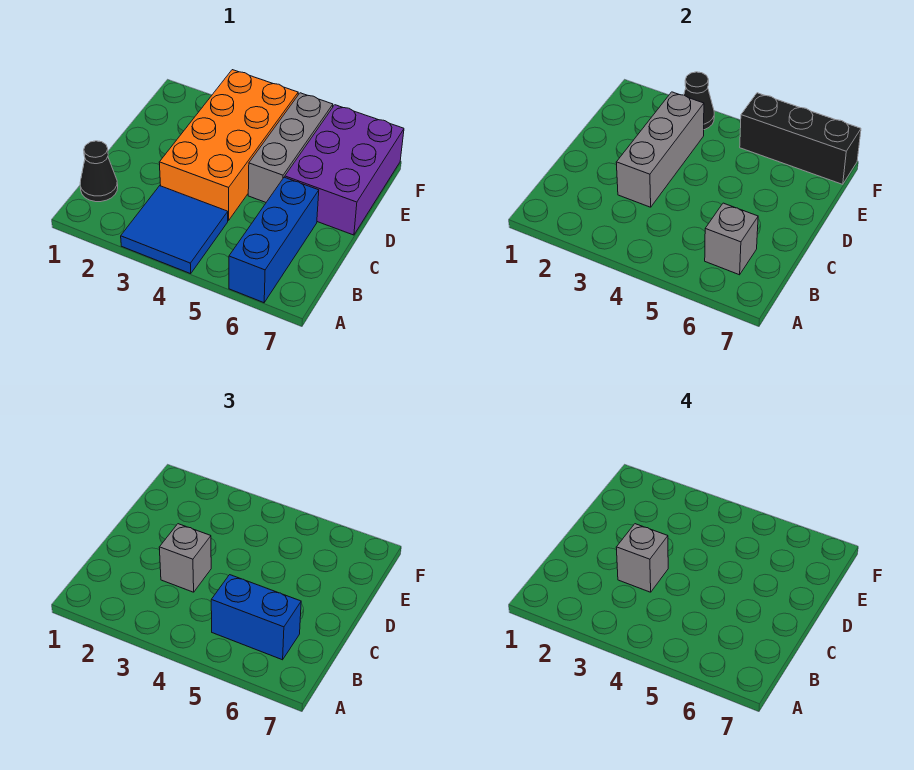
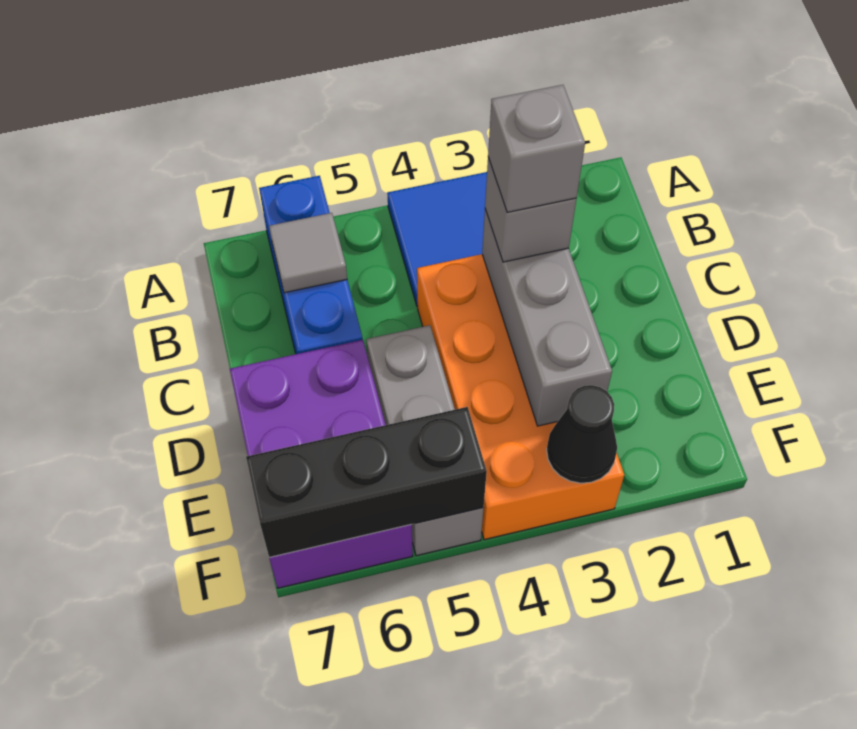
black 1x1 cone [80,141,118,202] -> none
blue 1x2 brick [211,575,301,660] -> none
grey 1x1 brick [705,203,758,275] -> grey 1x1 tile [269,213,347,293]

